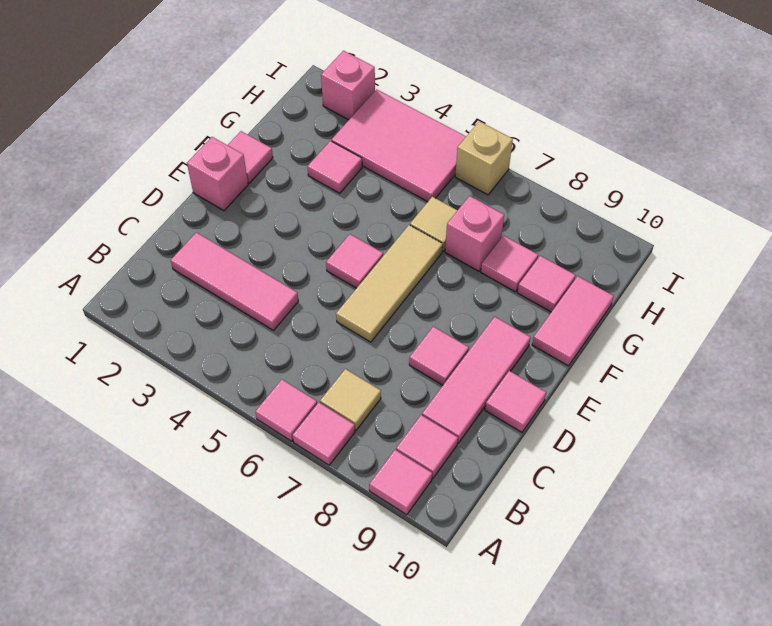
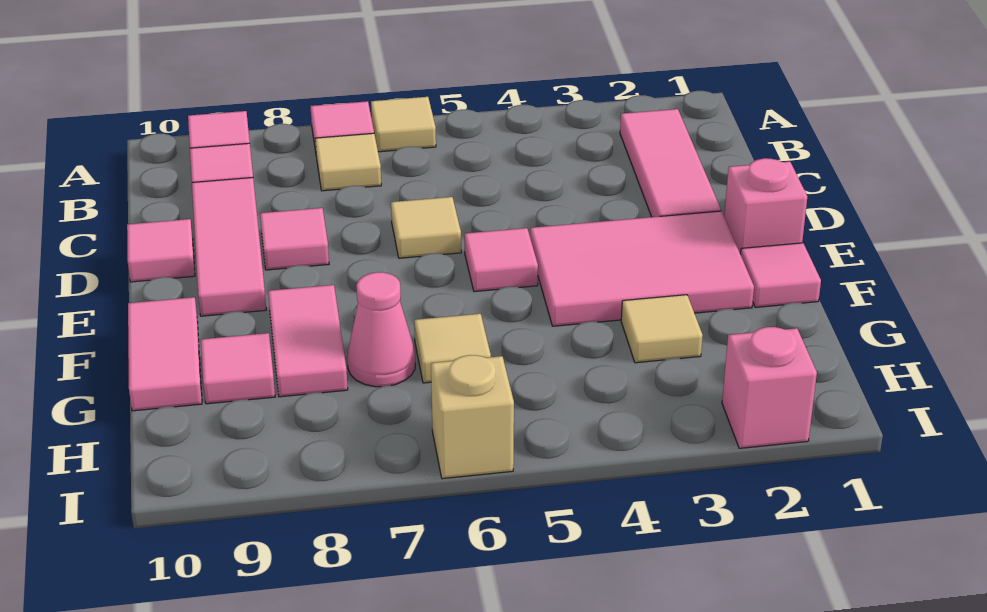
pink 1x1 tile [255,380,317,441] -> tan 1x1 tile [371,97,436,152]
pink 1x3 tile [171,232,298,330] -> pink 1x3 tile turned to [620,109,721,217]
tan 1x3 tile [336,225,443,342] -> tan 1x1 tile [391,197,461,258]
pink 1x1 tile [307,141,362,193] -> tan 1x1 tile [621,295,703,363]
pink 1x1 brick [445,196,504,271] -> pink 1x1 cone [347,272,415,387]
pink 1x1 tile [481,236,538,292] -> pink 1x2 tile [268,285,348,397]
pink 2x3 tile [332,89,466,202] -> pink 2x3 tile moved to [530,211,754,326]

